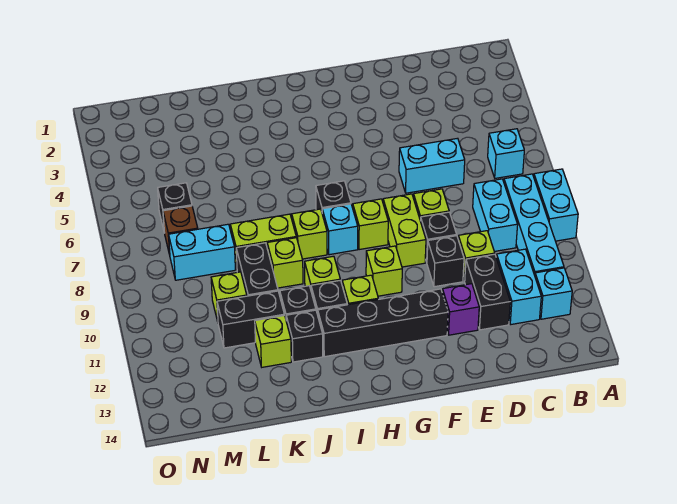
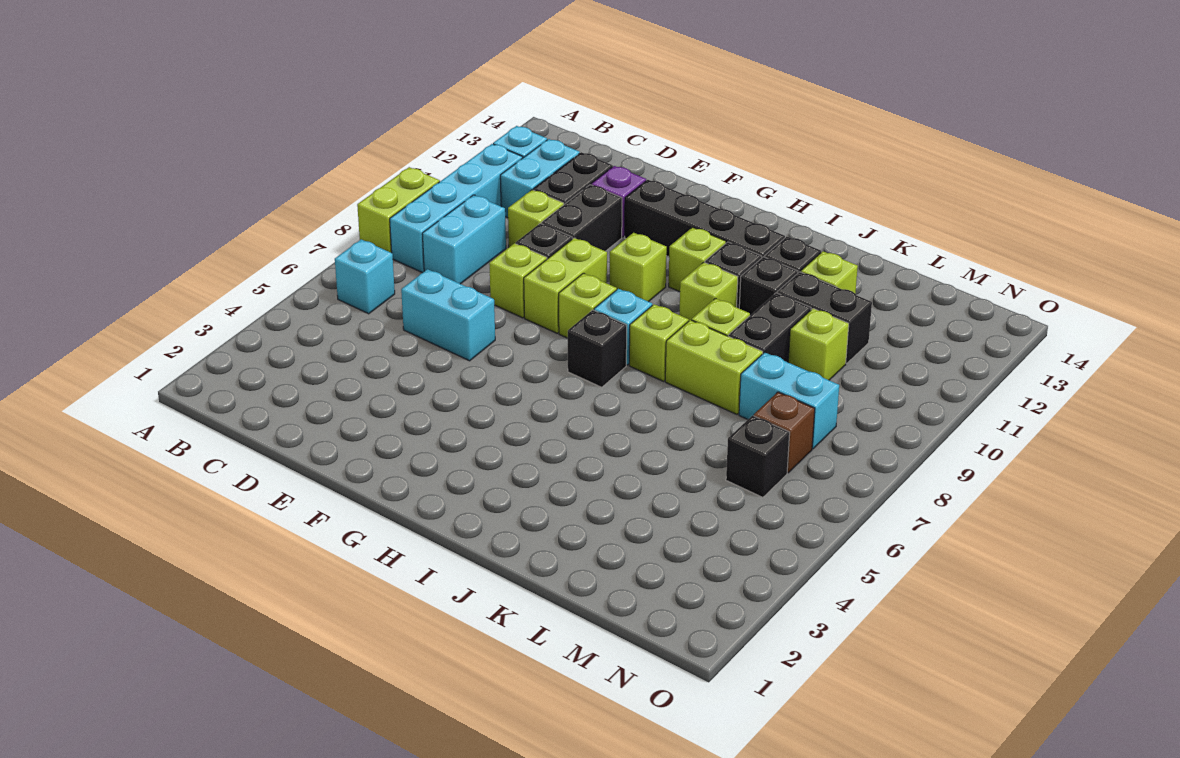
cyan 1x2 brick [534,169,578,241] -> lime 1x2 brick [357,167,440,253]
black 1x1 brick [427,236,464,287] -> black 1x2 brick [541,185,622,251]

